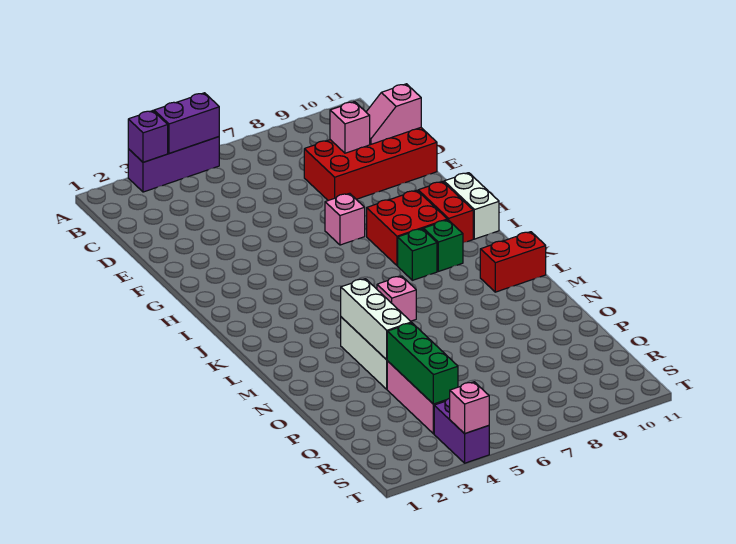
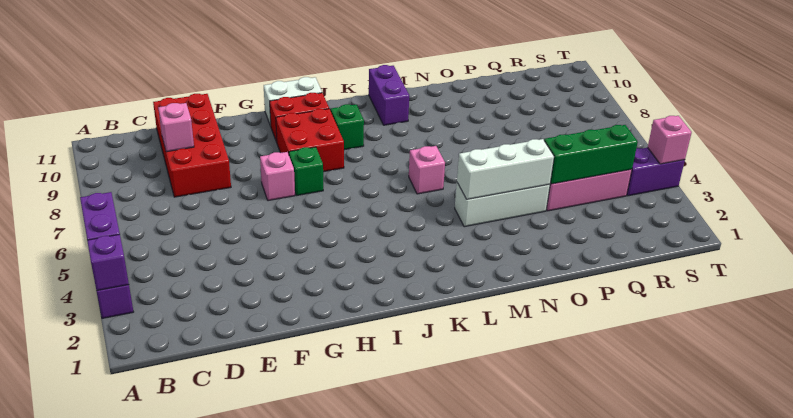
pink 1x2 slope [366,84,421,144] -> none
green 1x1 brick [398,229,437,280] -> green 1x1 brick moved to [289,147,323,195]
red 1x2 brick [480,232,546,292] -> purple 1x2 brick [369,65,409,125]

